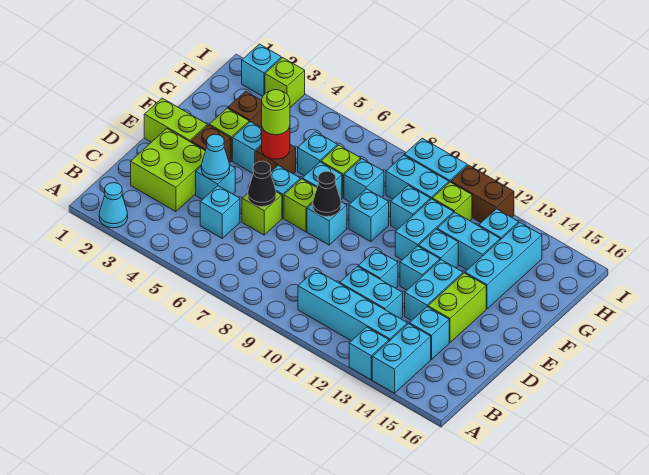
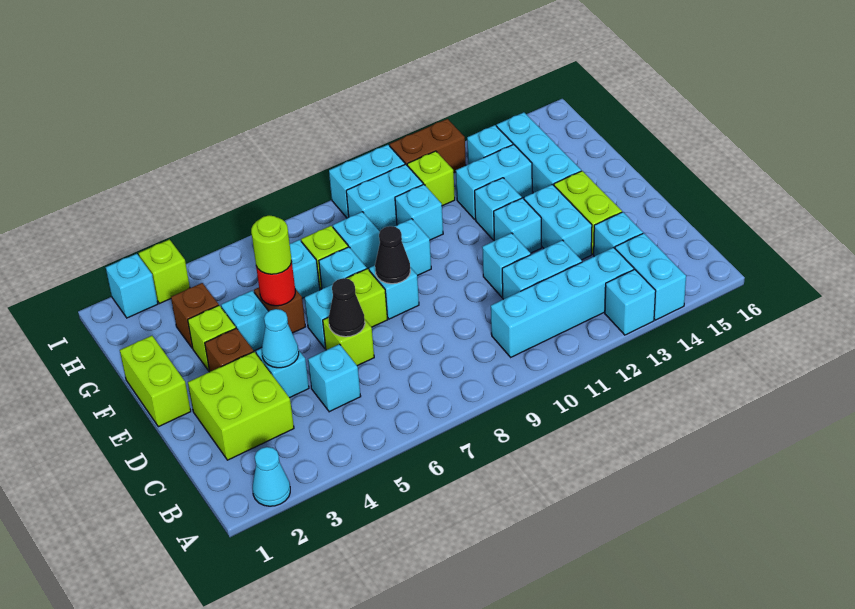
lime 1x2 brick [144,98,207,142] -> lime 1x2 brick turned to [120,336,191,427]
cyan 1x2 brick [395,199,454,260] -> none

